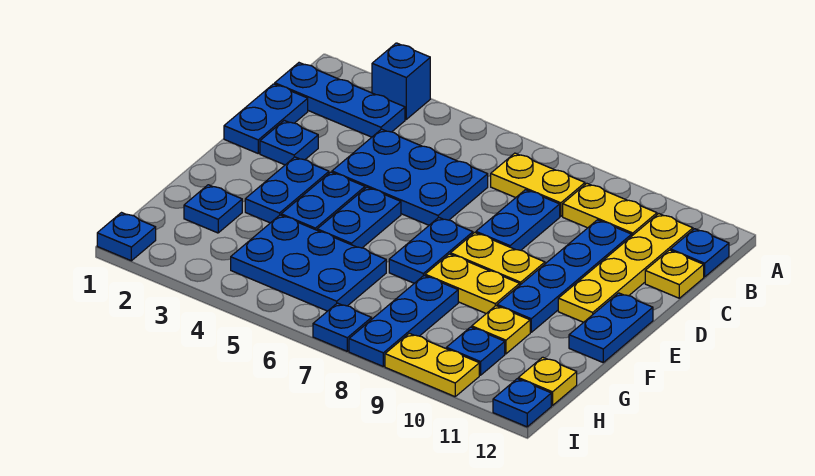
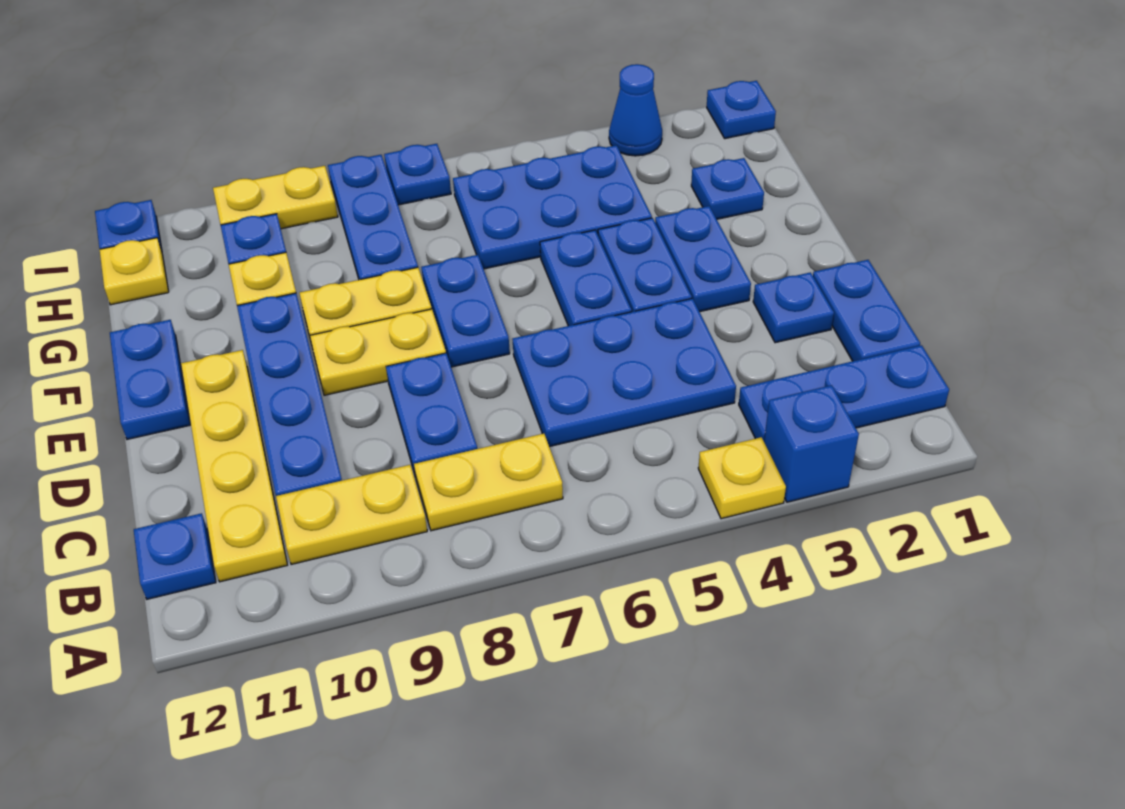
yellow 1x1 plate [645,250,704,298] -> yellow 1x1 plate moved to [698,437,786,519]
none -> blue 1x1 cone [609,64,662,156]

